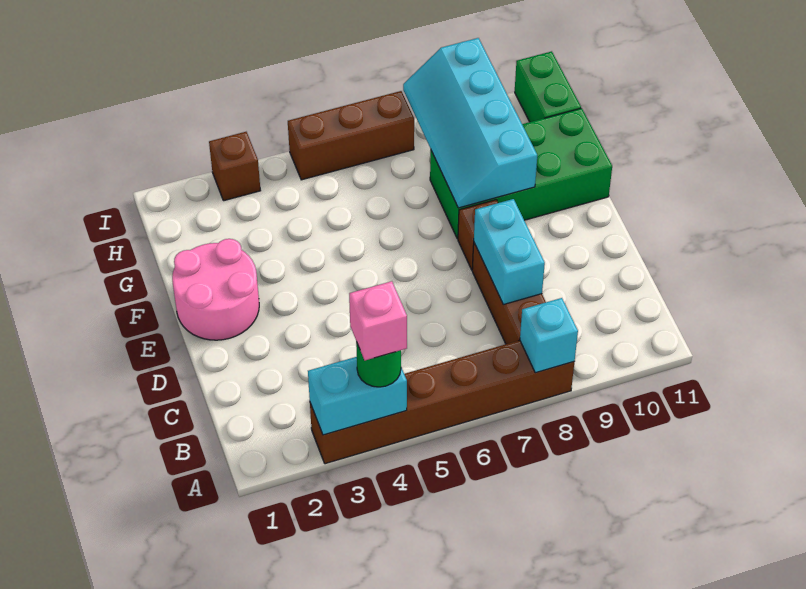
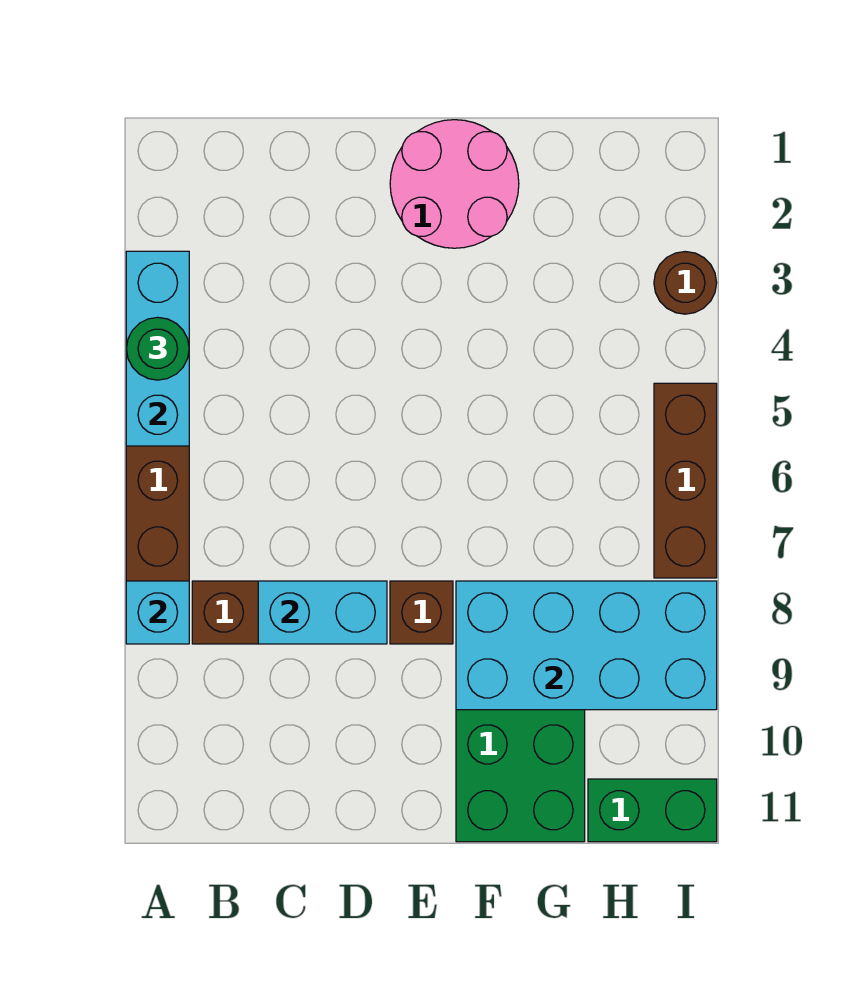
cyan 1x2 brick [308,357,407,435] -> cyan 1x3 brick [126,251,189,446]
pink 1x1 brick [349,281,407,360] -> none
cyan 2x4 slope [403,38,537,208] -> cyan 2x4 brick [456,581,717,710]
brown 1x1 brick [209,132,261,201] -> brown 1x1 round brick [654,252,717,314]

